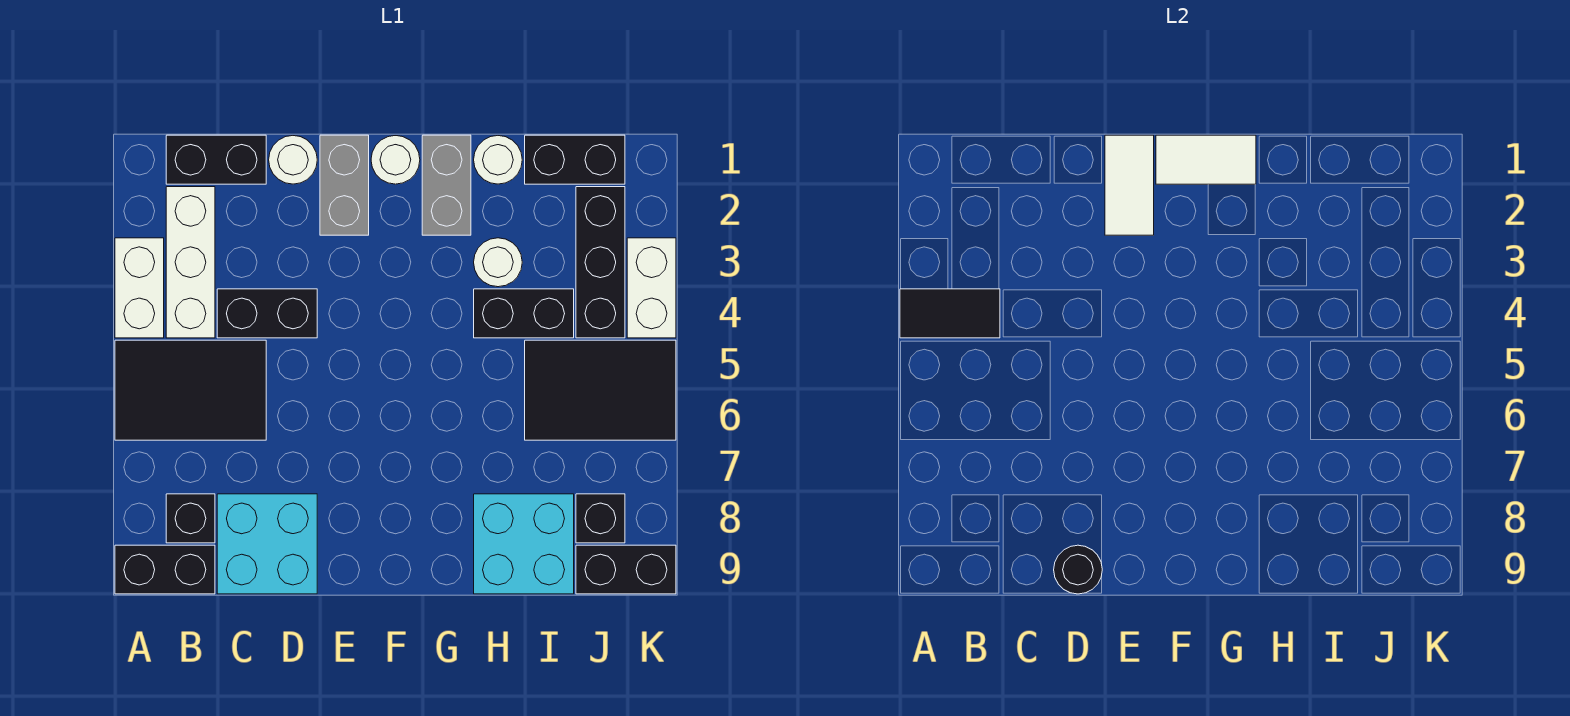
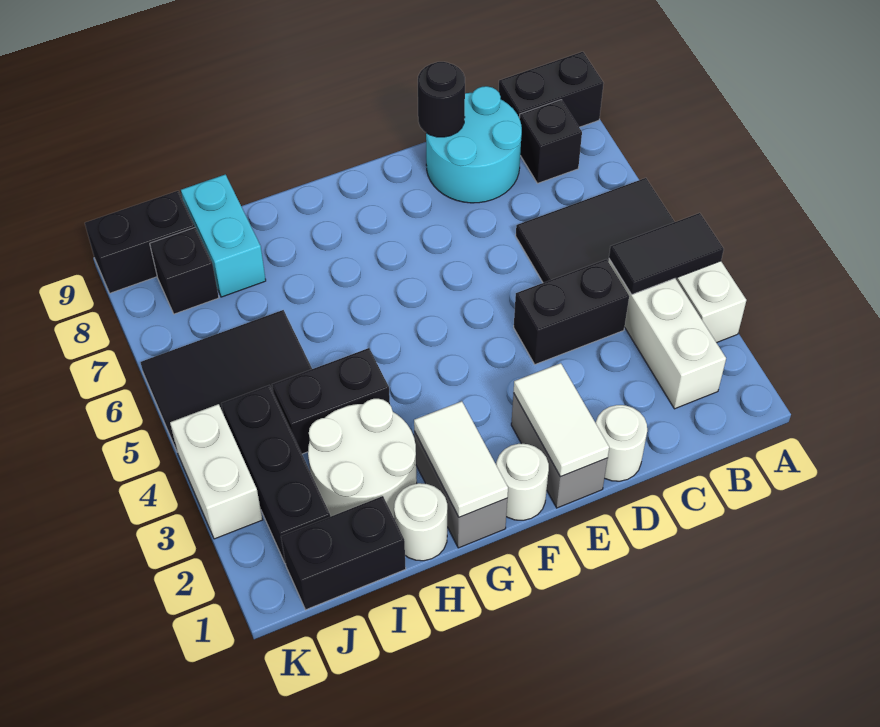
black 1x2 brick [166,135,266,184] -> none
cyan 2x2 brick [217,494,317,594] -> cyan 2x2 round brick [426,86,522,203]
white 1x2 tile [1156,135,1256,184] -> white 1x2 tile turned to [414,401,508,517]
white 1x1 round brick [474,238,522,287] -> white 2x2 round brick [308,399,417,519]
cyan 2x2 brick [474,494,574,594] -> cyan 1x2 brick [181,174,266,297]

